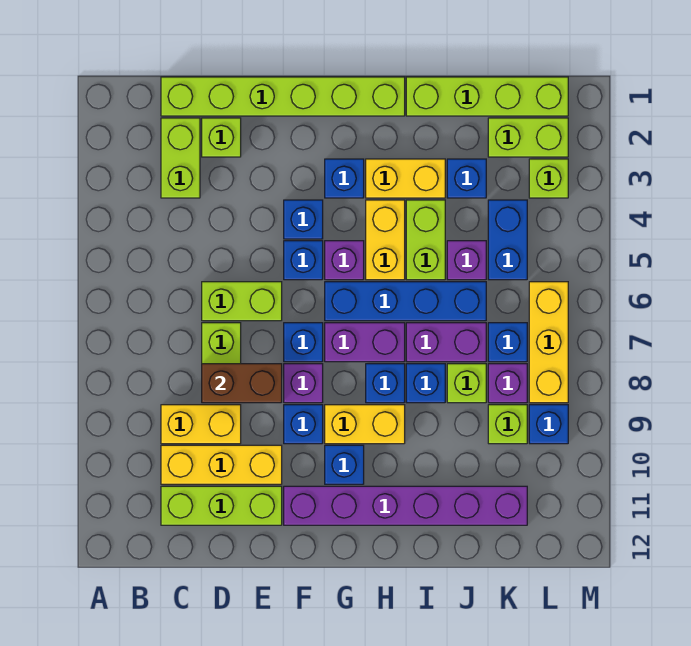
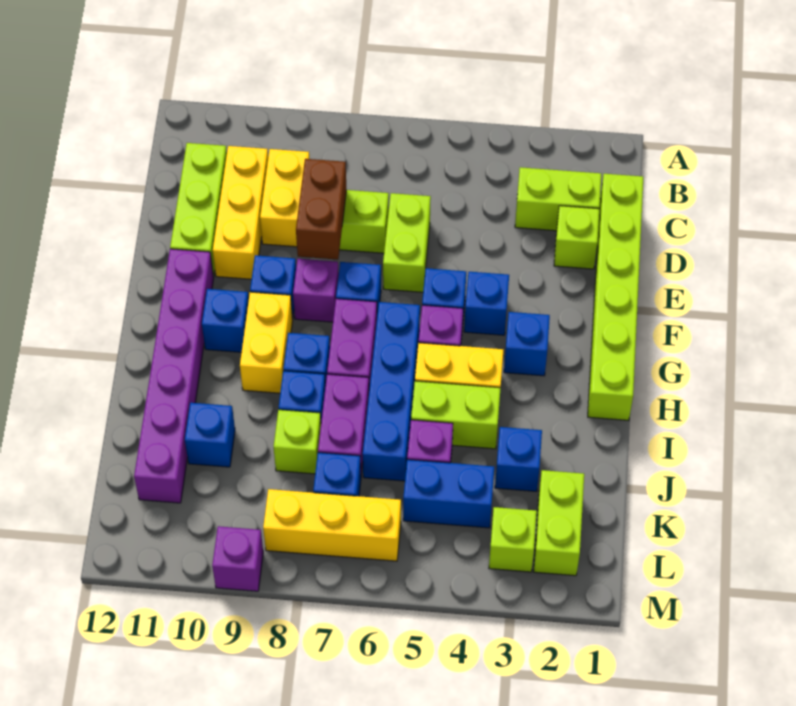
yellow 1x2 brick [366,159,445,198] -> none
lime 1x4 brick [406,77,568,116] -> none
purple 1x1 brick [488,364,527,403] -> purple 1x1 brick moved to [212,526,263,591]
lime 1x1 brick [488,405,527,444] -> none
blue 1x1 brick [529,405,568,444] -> blue 1x1 brick moved to [185,403,235,467]

